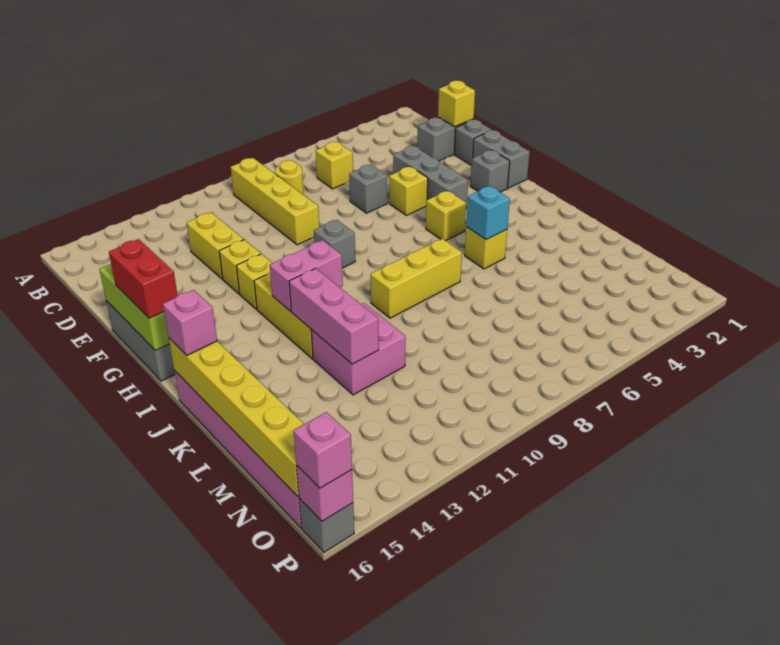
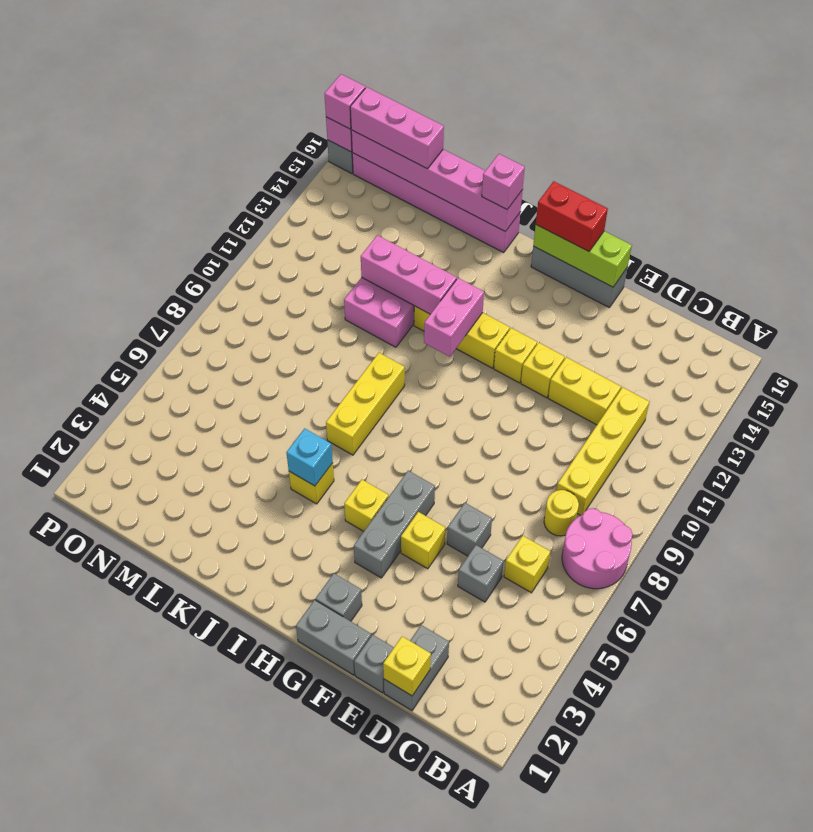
none -> pink 2x2 round brick [562,508,633,589]
yellow 1x4 brick [231,158,319,245] -> yellow 1x4 brick turned to [557,387,650,516]
grey 1x3 brick [393,146,468,208] -> grey 1x3 brick turned to [354,471,435,578]
grey 1x1 brick [314,220,355,268] -> grey 1x1 brick moved to [458,545,504,602]
yellow 1x6 brick [169,338,304,497] -> pink 1x6 brick [351,130,523,231]
none -> pink 1x3 brick [350,87,444,169]

